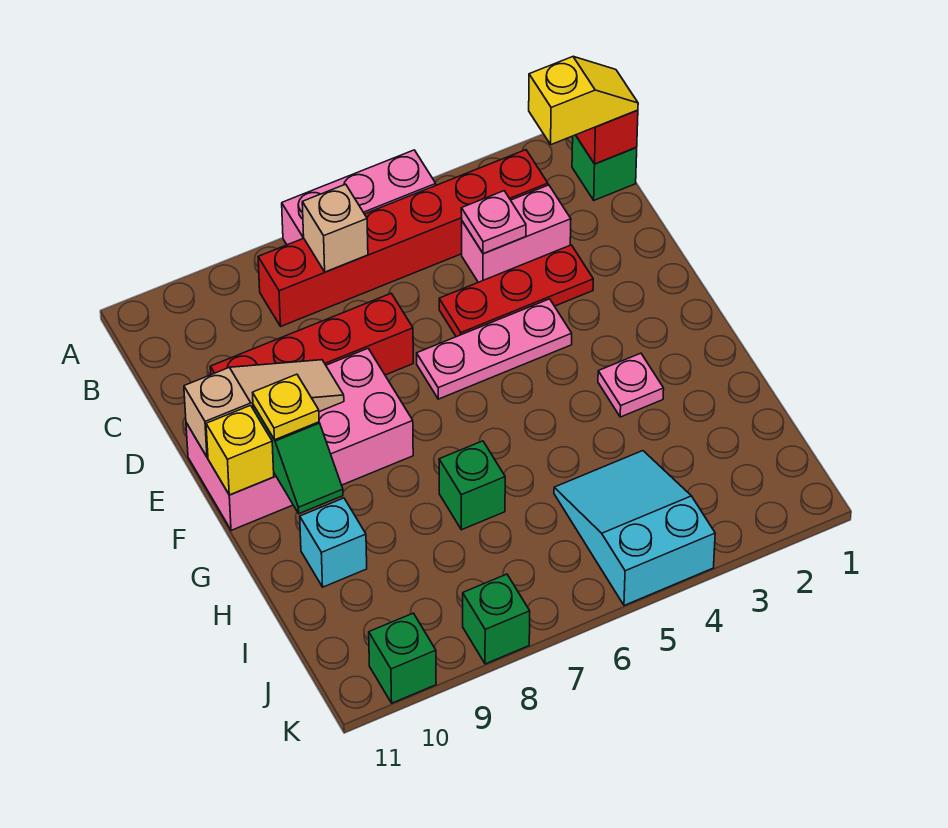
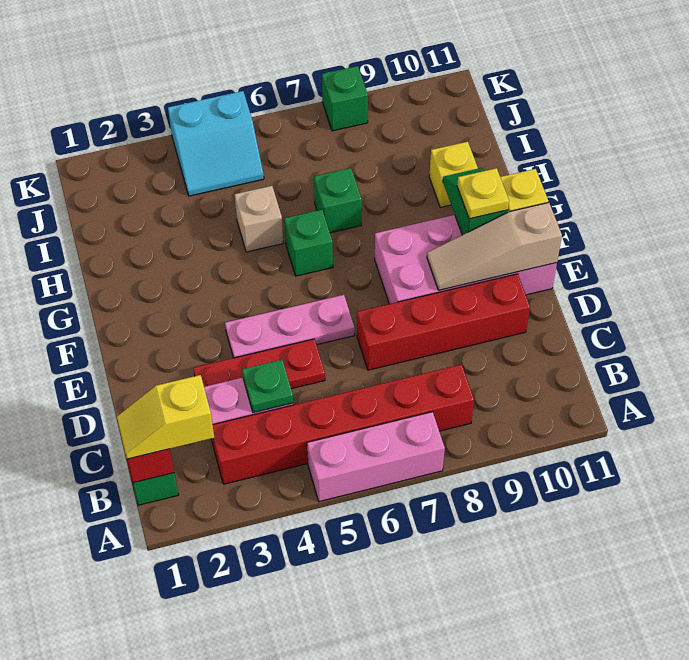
tan 1x1 brick [302,184,368,272] -> tan 1x1 brick moved to [234,186,283,252]
pink 1x1 plate [461,191,526,254] -> green 1x1 plate [242,360,293,413]
pink 1x1 plate [598,353,664,417] -> none
cyan 1x1 brick [300,498,367,587] -> yellow 1x1 brick [429,142,478,207]
cyan 2x3 slope [554,451,715,606] -> cyan 2x2 slope [168,91,264,196]
green 1x1 brick [369,613,436,703] -> green 1x1 brick moved to [284,210,333,276]

